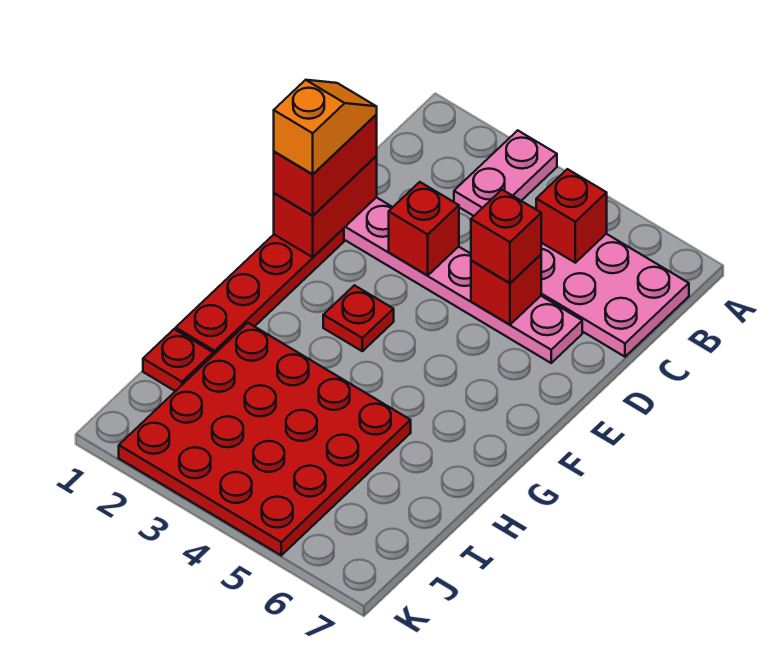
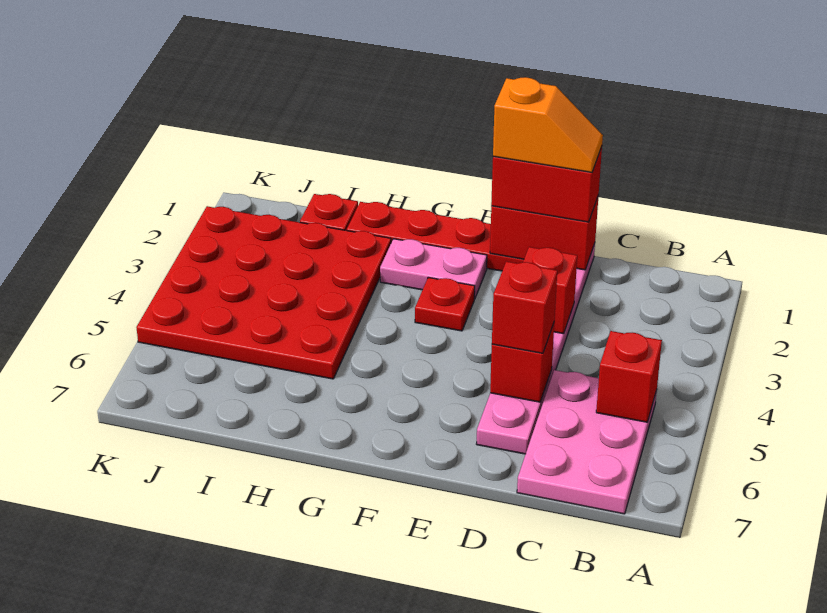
pink 1x2 plate [454,130,557,216] -> pink 1x2 plate moved to [380,239,487,299]

